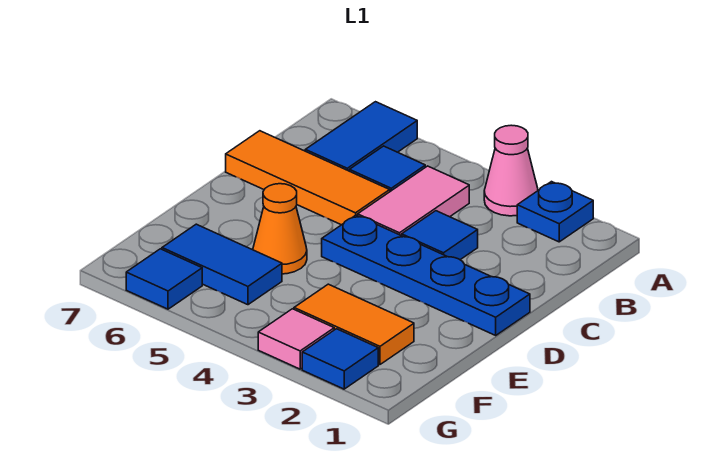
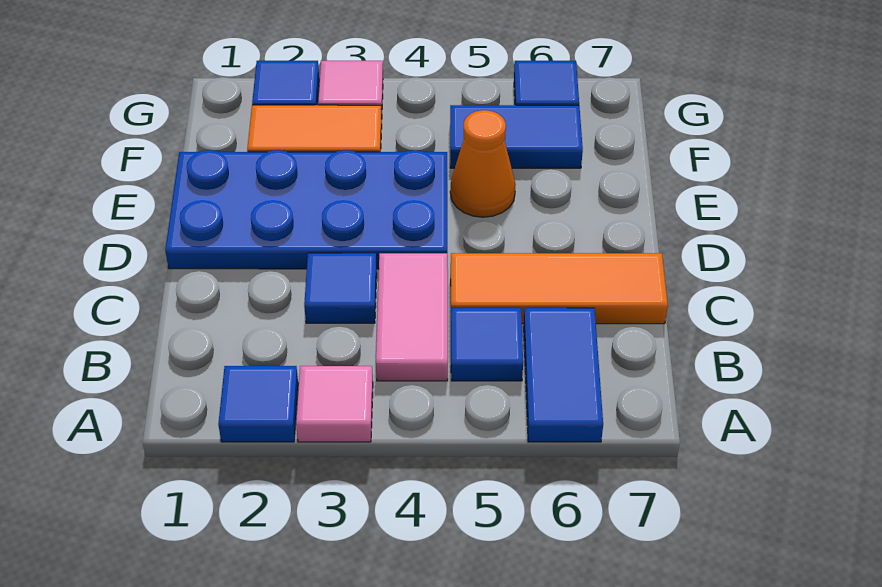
blue 1x1 plate [517,182,593,242] -> blue 1x1 tile [218,366,298,442]
pink 1x1 cone [484,125,538,216] -> pink 1x1 tile [296,366,373,442]
blue 1x4 plate [322,215,530,335] -> blue 2x4 plate [165,150,447,269]

